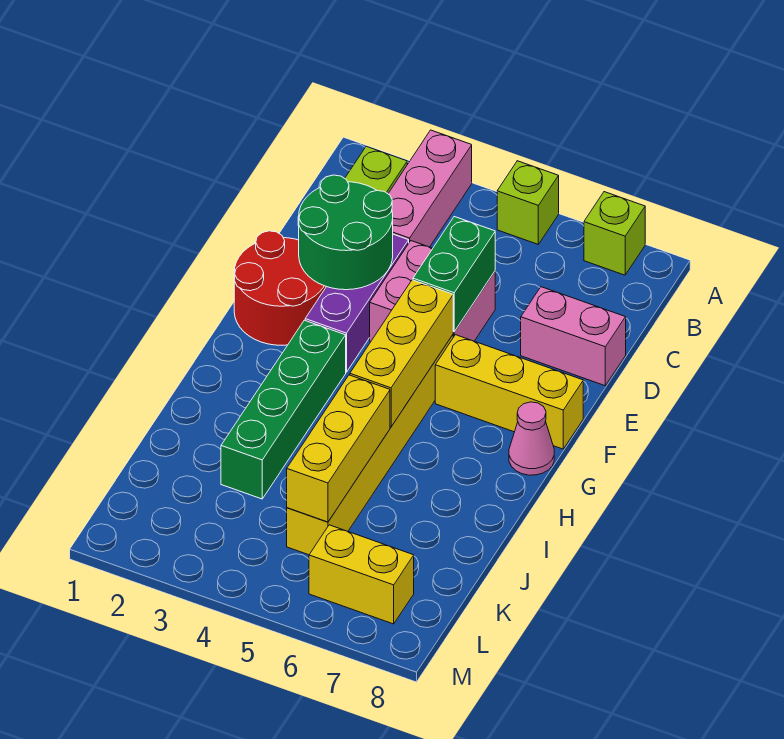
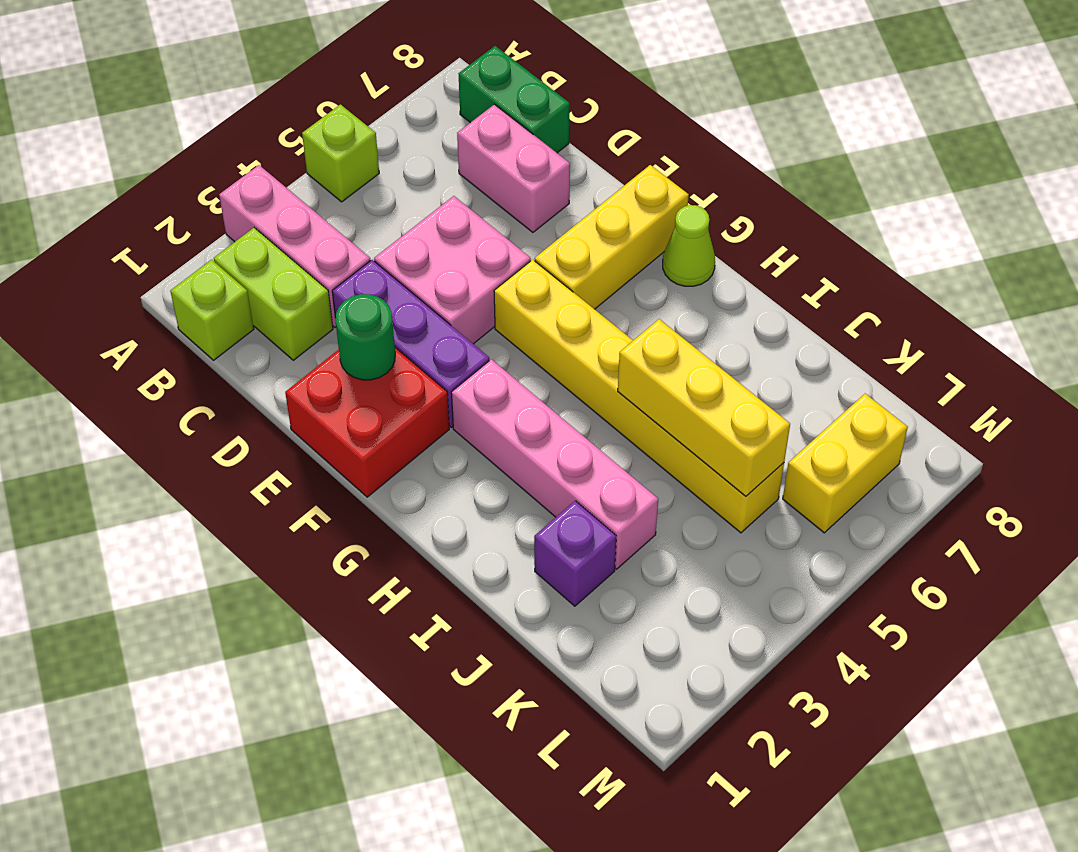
lime 1x1 brick [584,192,645,275] -> lime 1x1 brick moved to [170,260,254,360]
green 2x2 round brick [299,175,393,290] -> green 1x1 round brick [335,294,395,380]
green 1x2 brick [413,217,495,332] -> green 1x2 brick moved to [459,46,570,153]
pink 1x2 brick [521,287,626,386] -> pink 1x2 brick turned to [457,104,570,232]
red 2x2 round brick [234,231,326,345] -> red 2x2 brick [285,348,449,497]
yellow 1x3 brick [350,280,453,427] -> none
green 1x4 brick [221,320,346,499] -> pink 1x4 brick [451,359,658,569]
pink 1x1 cone [509,402,554,475] -> lime 1x1 cone [663,205,715,286]
none -> purple 1x1 brick [534,501,616,606]

